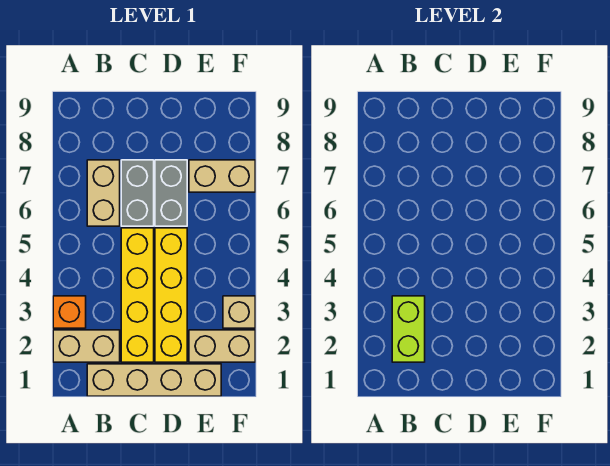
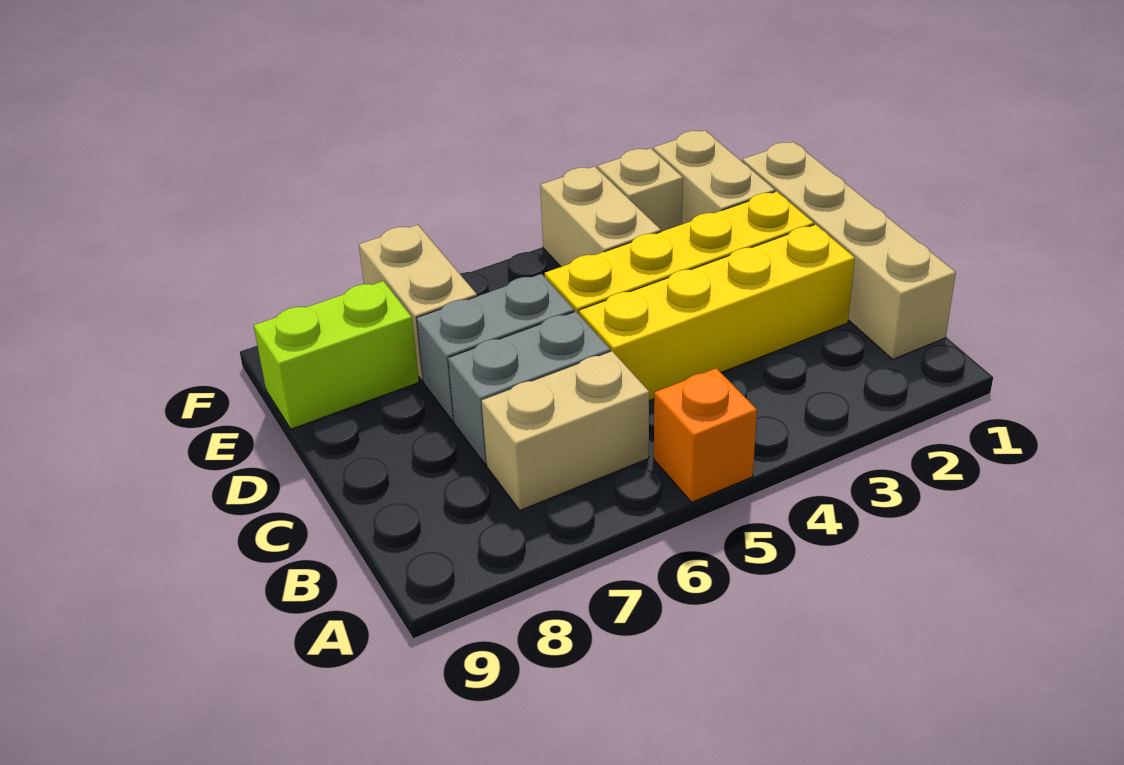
tan 1x2 brick [53,330,120,362] -> tan 1x2 brick moved to [540,167,661,267]
orange 1x1 brick [53,296,86,328] -> orange 1x1 brick moved to [654,368,757,502]
lime 1x2 brick [392,296,425,362] -> lime 1x2 brick moved to [254,281,419,429]

